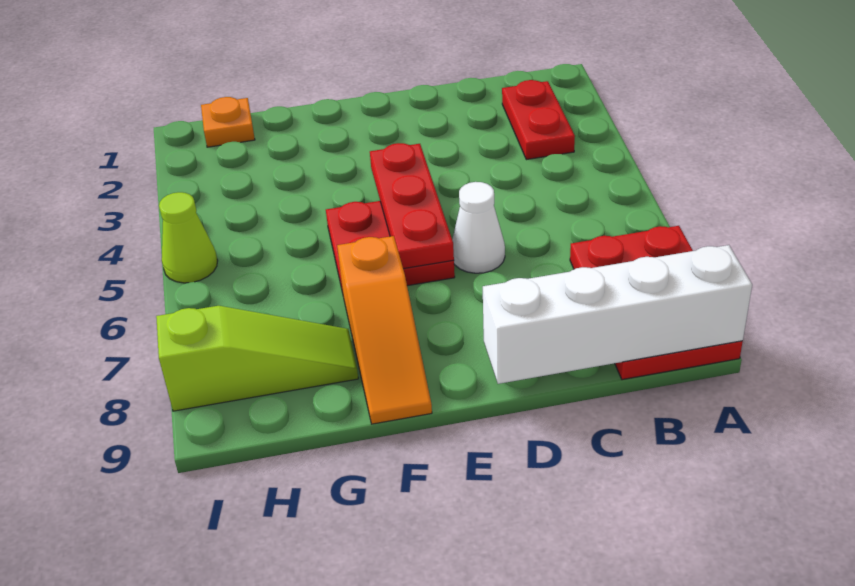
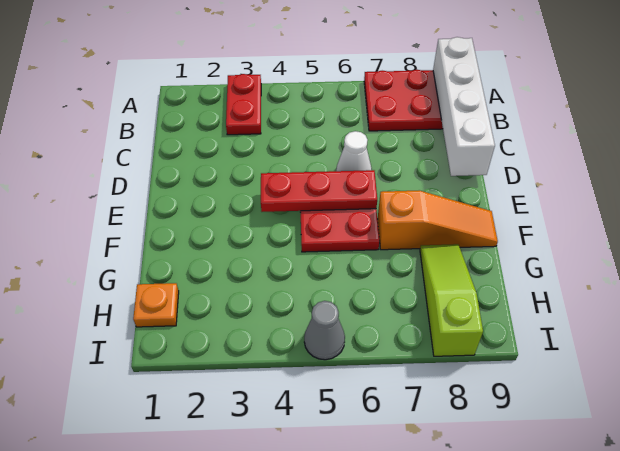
red 1x2 plate [502,80,575,160] -> red 1x2 plate turned to [226,74,261,135]
lime 1x1 cone [159,192,218,283] -> grey 1x1 cone [304,301,345,360]

